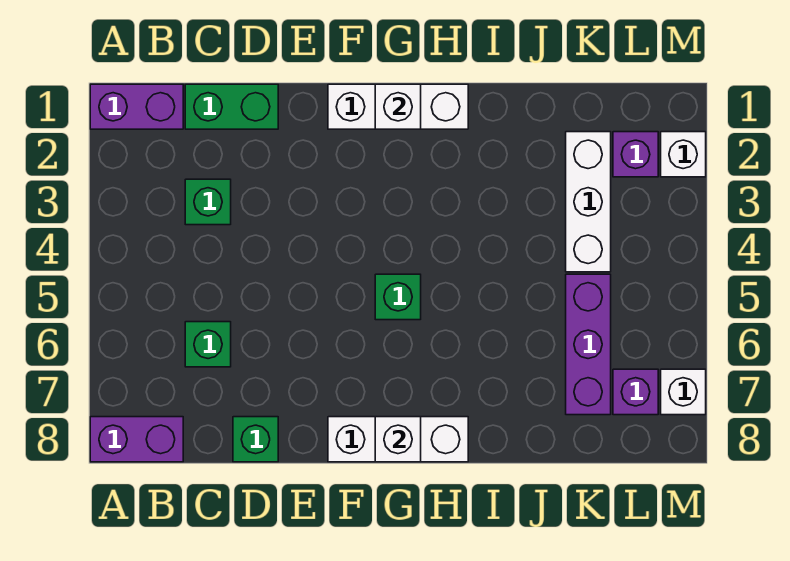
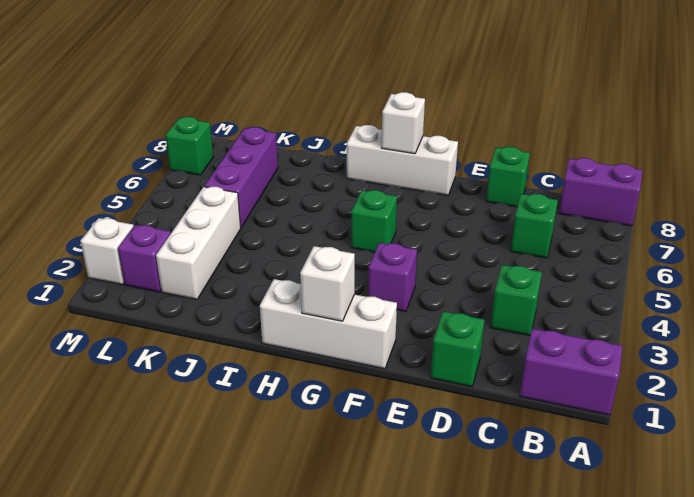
green 1x2 brick [185,84,278,129] -> green 1x1 brick [431,312,485,387]
purple 1x1 brick [613,369,658,415] -> purple 1x1 brick moved to [368,243,417,312]
white 1x1 brick [661,369,706,415] -> green 1x1 brick [165,117,213,175]

